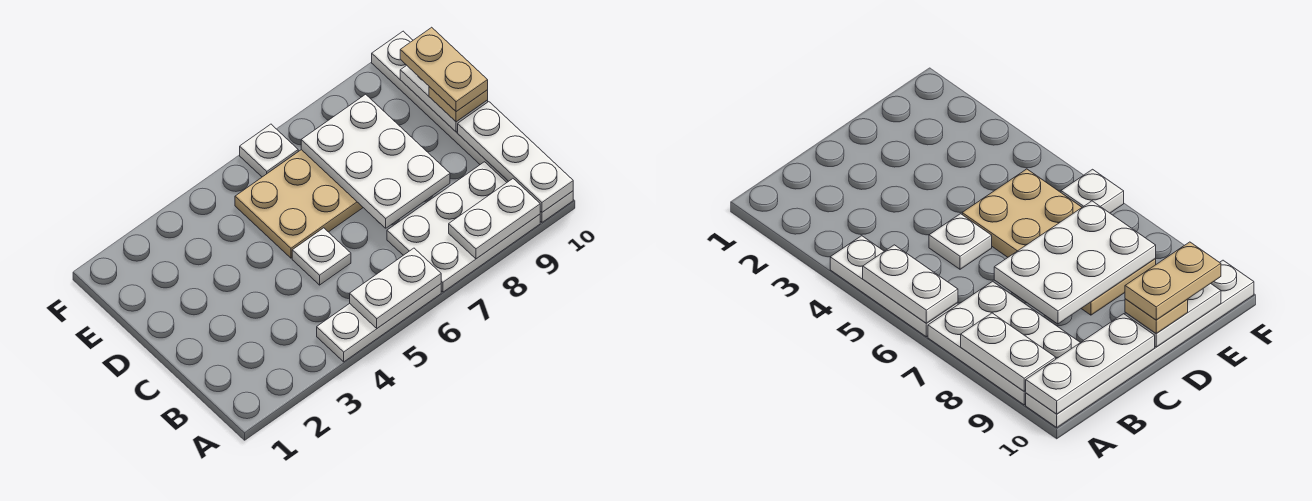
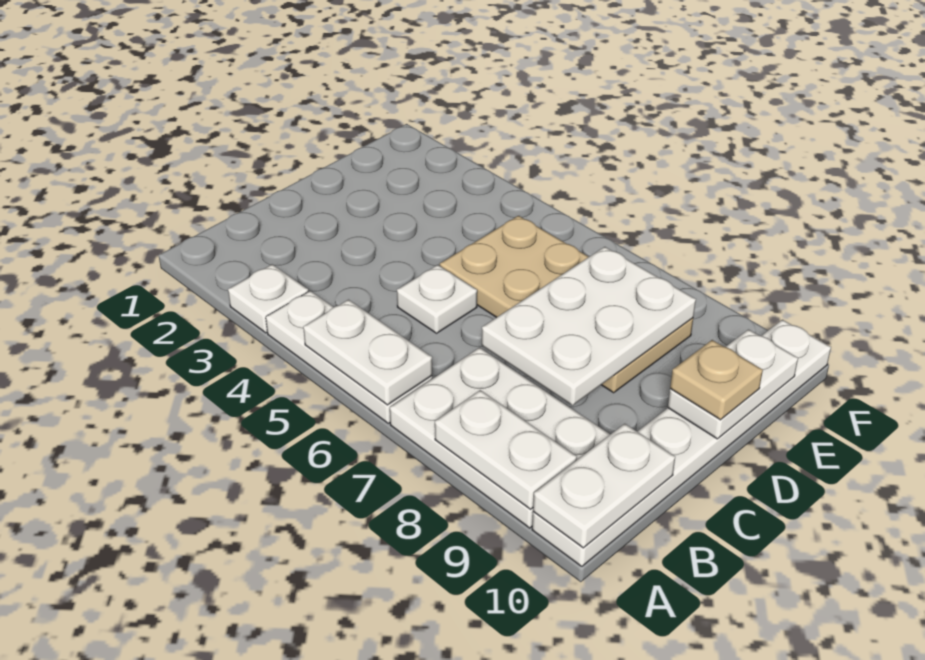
white 1x3 plate [458,102,573,212] -> white 1x2 plate [533,424,675,548]
tan 1x2 plate [400,27,488,112] -> none
white 1x1 plate [240,124,298,177] -> white 1x1 plate moved to [228,264,308,333]

